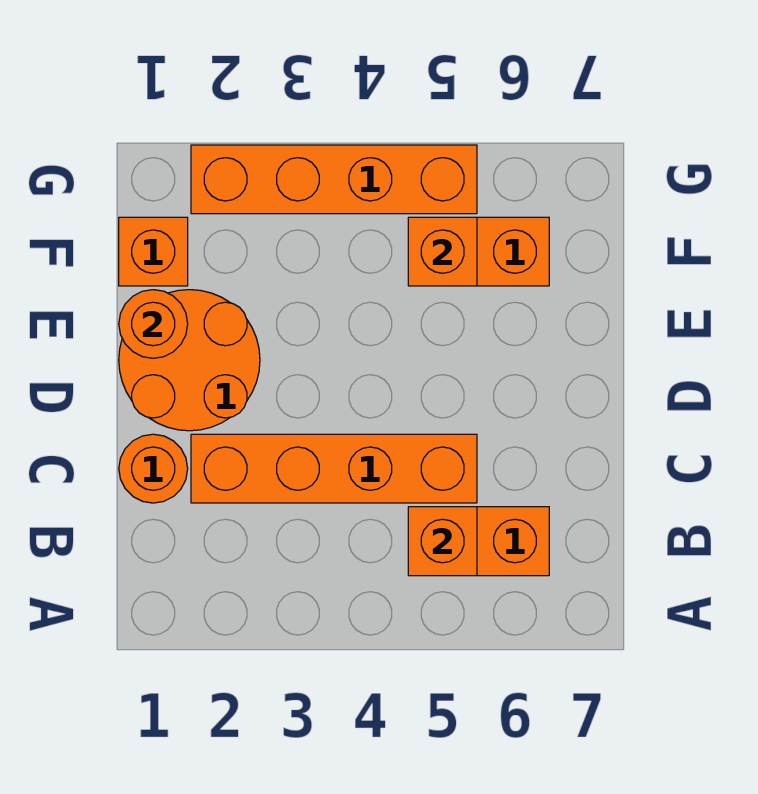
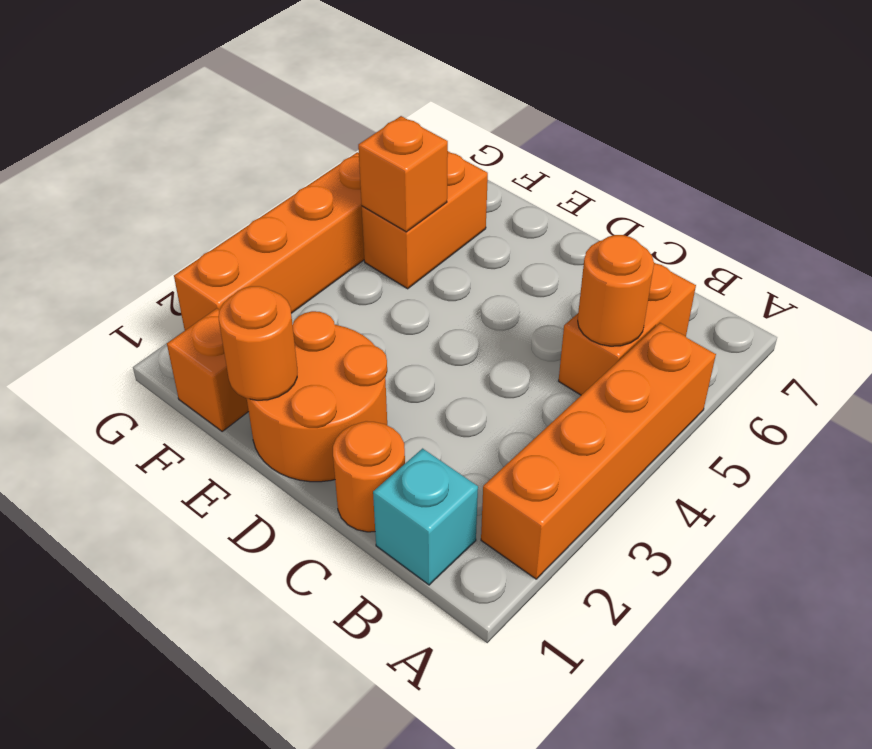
none -> cyan 1x1 brick [373,449,478,585]
orange 1x1 brick [408,507,477,576] -> orange 1x1 round brick [578,235,654,346]
orange 1x4 brick [191,434,477,503] -> orange 1x4 brick moved to [481,323,716,579]

